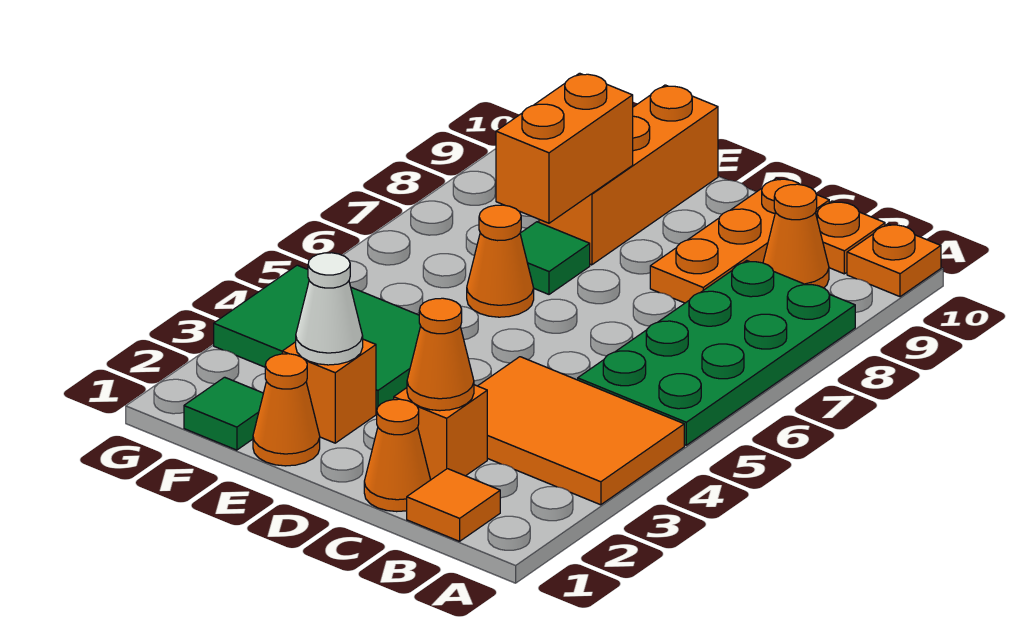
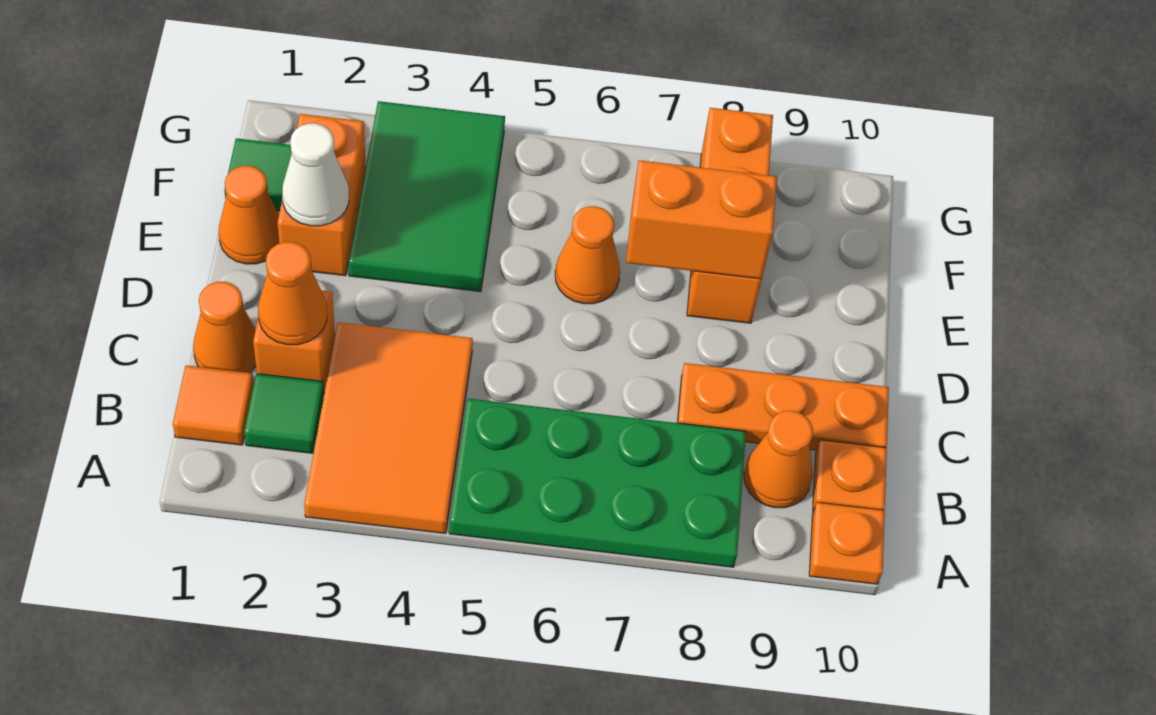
orange 1x1 brick [282,339,376,443] -> orange 1x2 brick [278,114,365,276]
green 1x1 tile [520,222,590,294] -> green 1x1 tile moved to [244,374,324,453]
orange 1x3 brick [539,85,718,265] -> orange 1x3 brick turned to [687,108,773,323]

